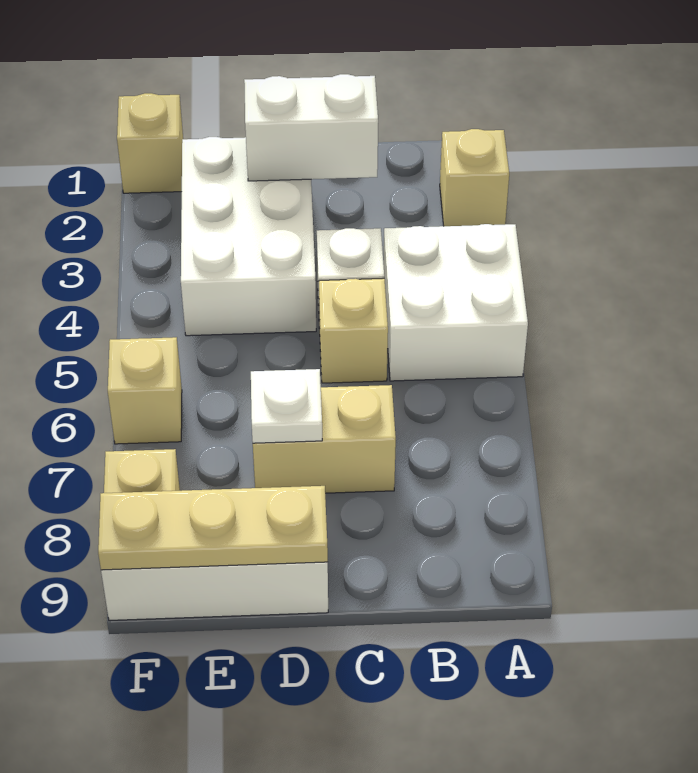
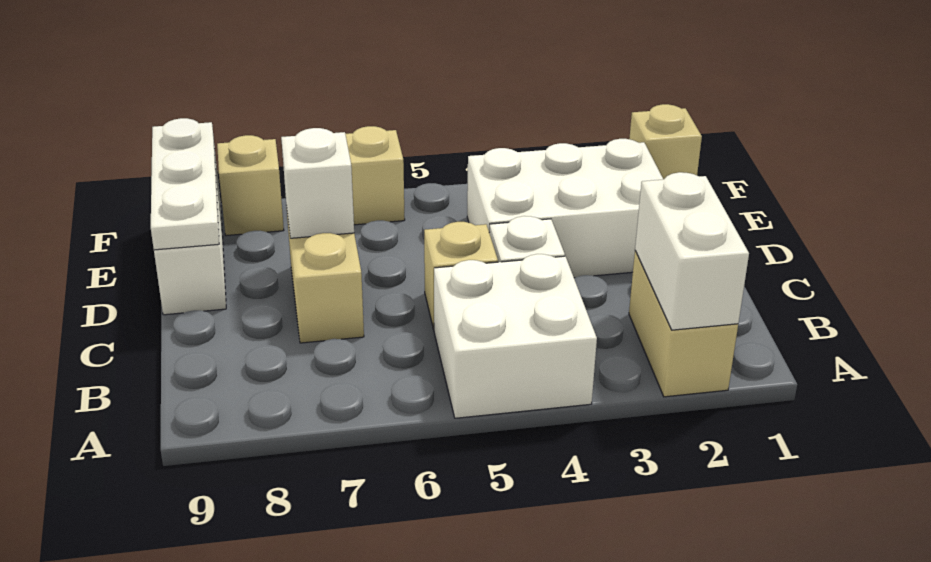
tan 1x1 brick [440,129,509,226] -> tan 1x2 brick [629,251,738,397]
white 1x2 brick [244,74,378,181] -> white 1x2 brick moved to [635,172,749,330]
white 1x1 plate [251,369,322,443] -> white 1x1 brick [281,128,354,238]
tan 1x3 plate [98,486,328,570] -> white 1x3 plate [151,118,219,250]

